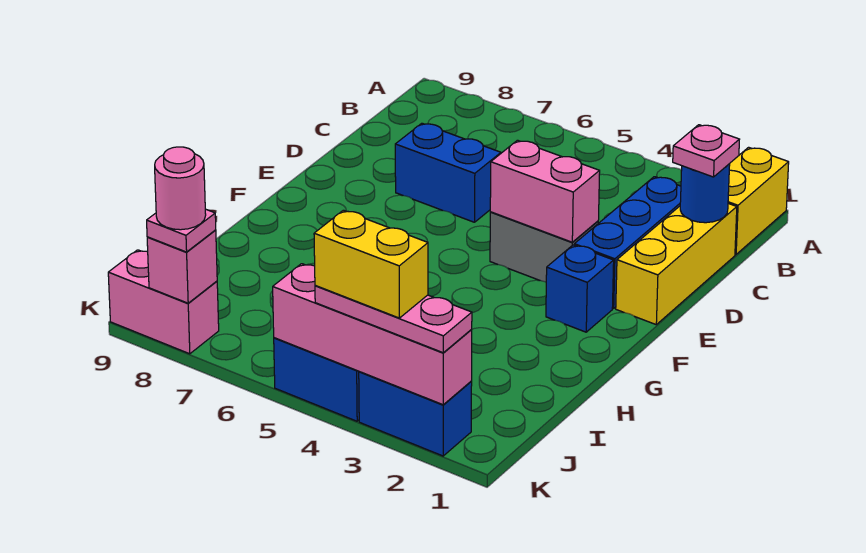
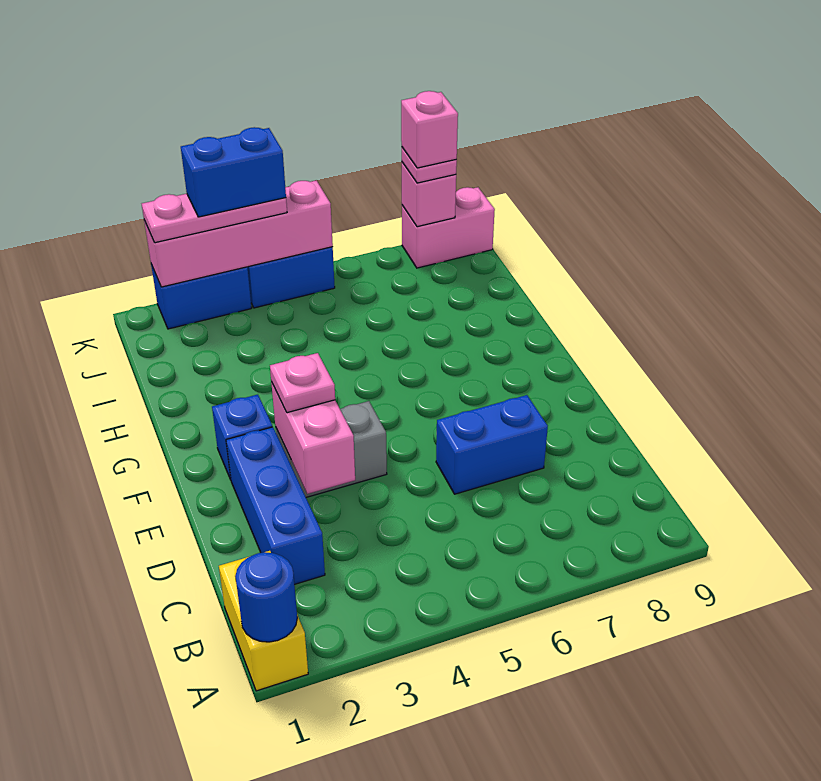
yellow 1x3 brick [616,203,737,324] -> none
blue 1x1 round brick [680,164,730,223] -> blue 1x1 round brick moved to [235,552,297,642]
pink 1x1 plate [673,125,740,177] -> pink 1x1 plate moved to [270,353,335,413]
pink 1x2 brick [490,140,600,242] -> pink 1x2 brick turned to [271,382,355,494]
yellow 1x2 brick [314,210,428,318] -> blue 1x2 brick [181,127,286,217]
pink 1x1 round brick [155,147,206,230] -> pink 1x1 brick [401,91,458,168]

